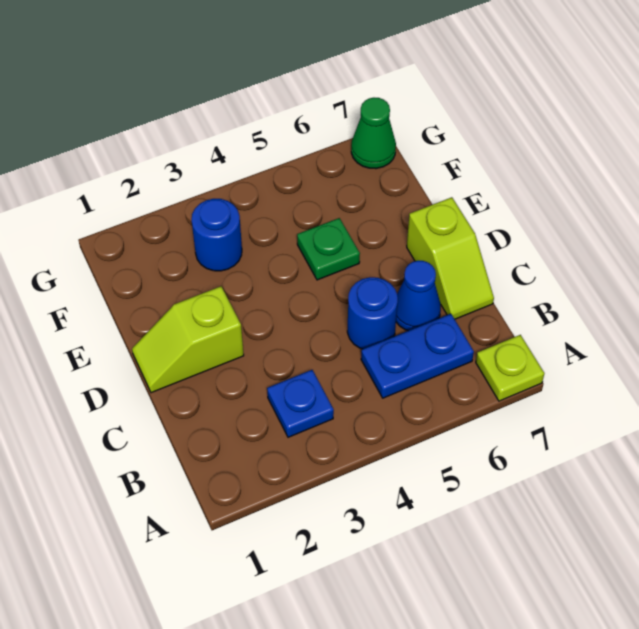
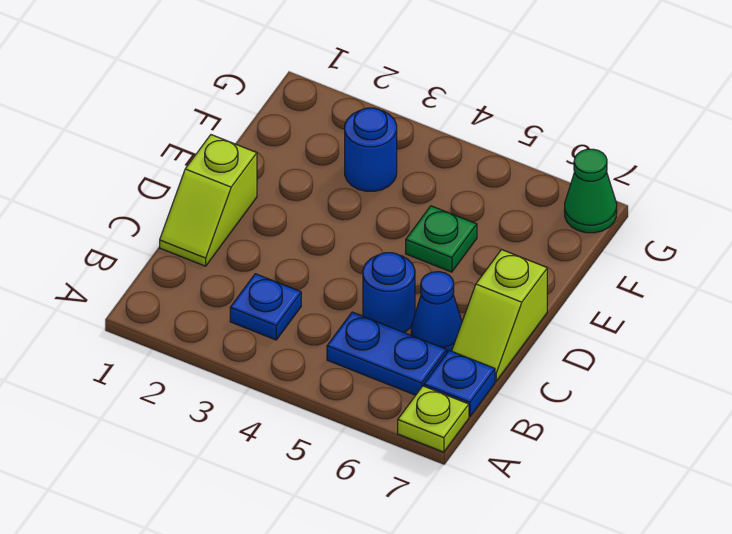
none -> blue 1x1 plate [424,351,495,417]
lime 1x2 slope [132,286,244,393] -> lime 1x2 slope turned to [160,135,257,266]

